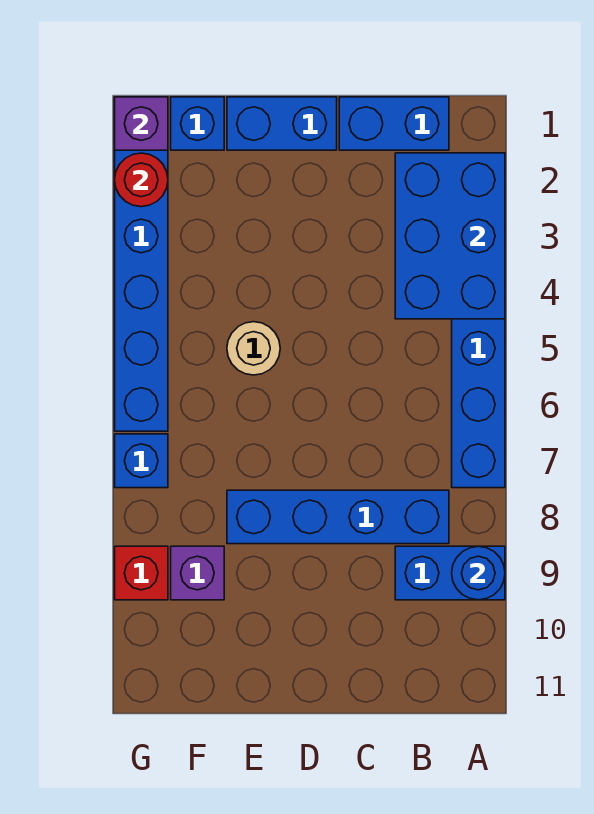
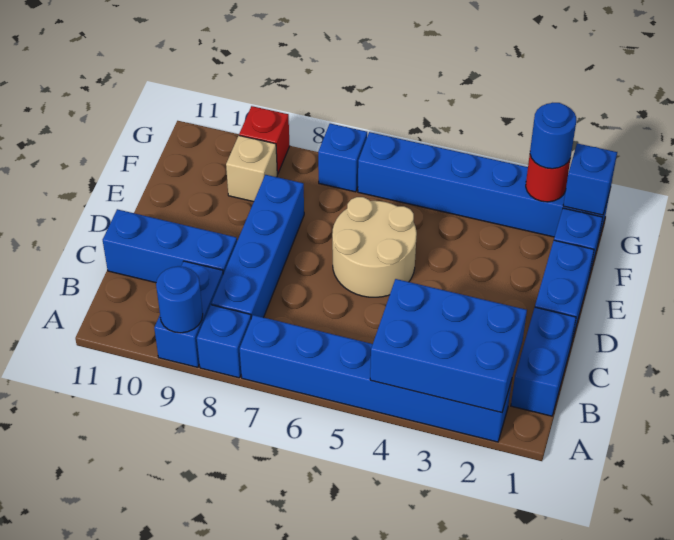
none -> blue 1x1 brick [197,305,251,378]
none -> blue 1x3 brick [103,209,237,283]
tan 1x1 round brick [227,322,280,375] -> tan 2x2 round brick [332,197,417,297]
purple 1x1 brick [171,546,224,600] -> tan 1x1 brick [226,136,277,202]
purple 1x1 brick [115,97,168,150] -> blue 1x1 brick [563,143,617,215]
none -> blue 1x1 round brick [530,103,576,169]

